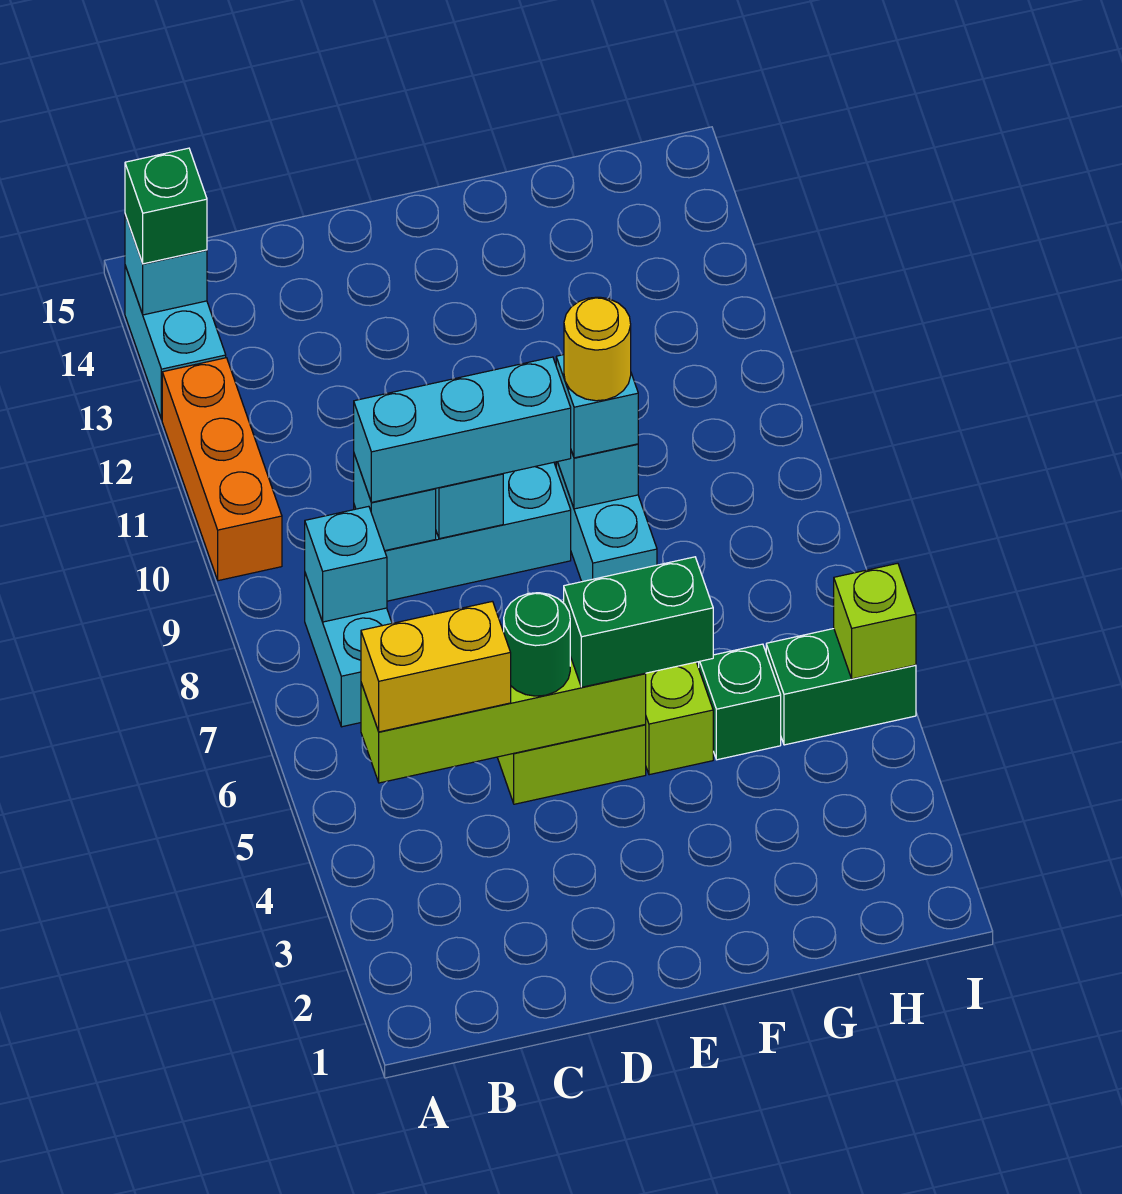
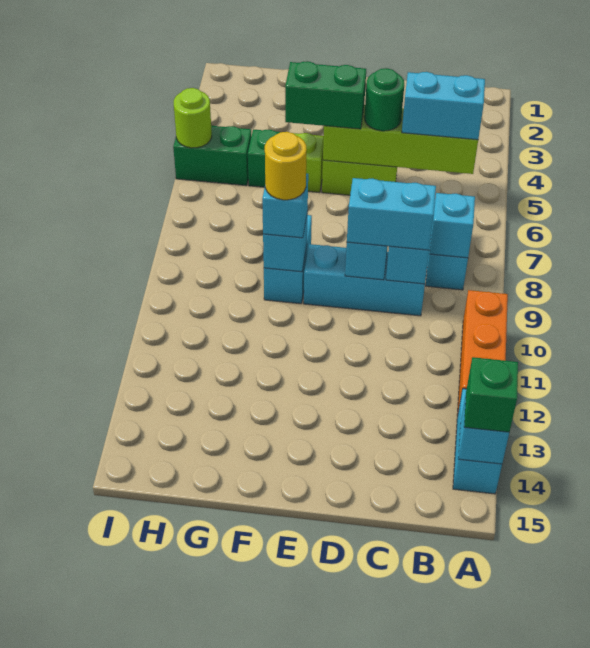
yellow 1x2 brick [361,601,511,732] -> cyan 1x2 brick [402,72,485,140]
cyan 1x3 brick [354,357,571,502] -> cyan 1x2 brick [347,178,436,250]
lime 1x1 brick [834,563,916,679] -> lime 1x1 round brick [174,88,212,148]

